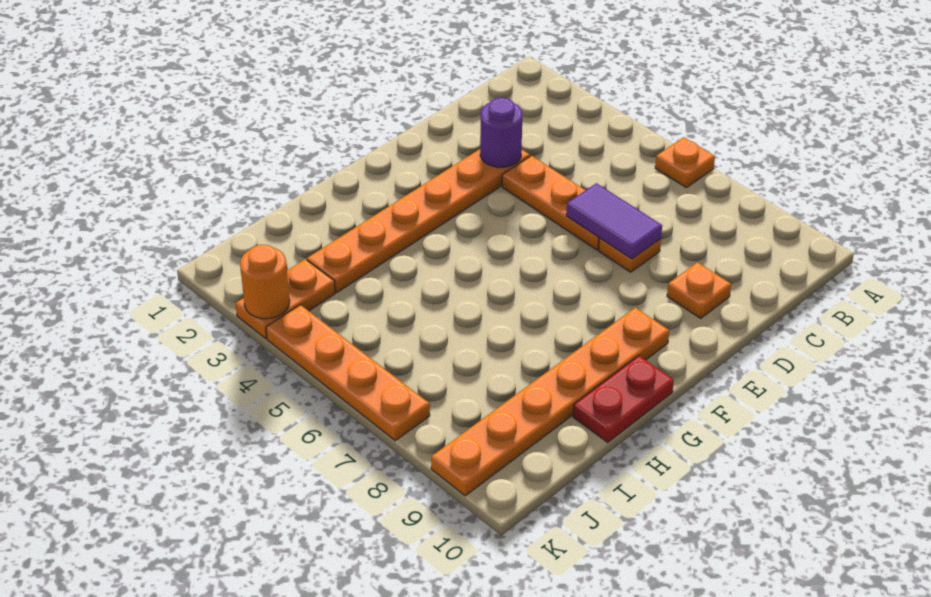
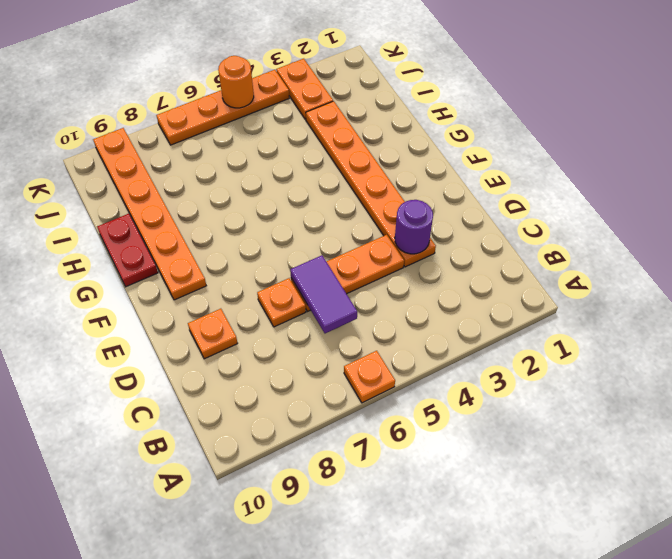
purple 1x2 tile [566,183,662,259] -> purple 1x2 tile turned to [290,255,357,333]
orange 1x1 round brick [240,245,290,319] -> orange 1x1 round brick moved to [218,56,254,108]

